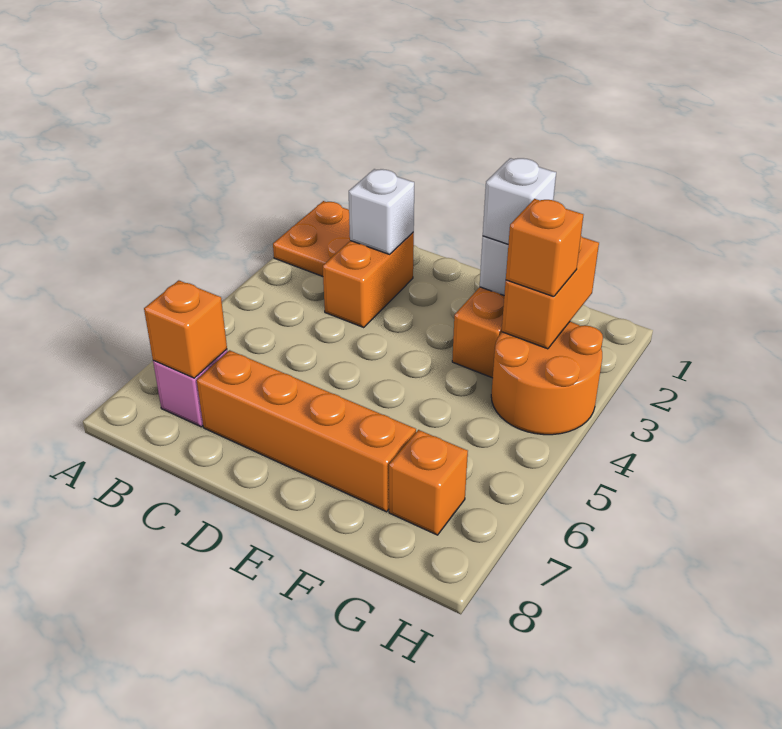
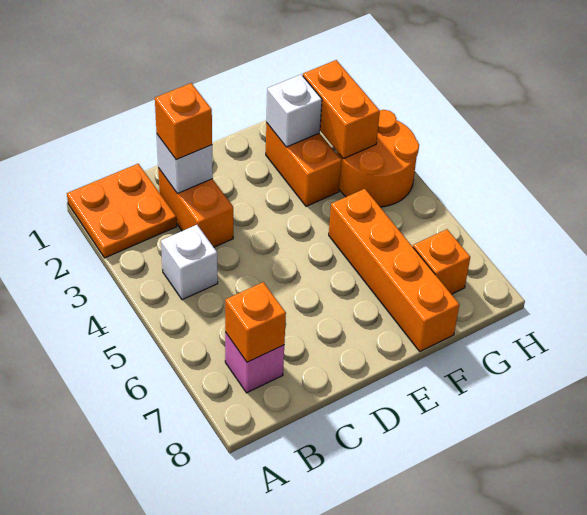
orange 1x4 brick [197,350,416,512] -> orange 1x4 brick turned to [329,189,459,351]
white 1x1 brick [483,158,556,244] -> white 1x1 brick moved to [161,225,218,300]
orange 1x1 brick [506,199,583,297] -> orange 1x1 brick moved to [155,83,212,160]

